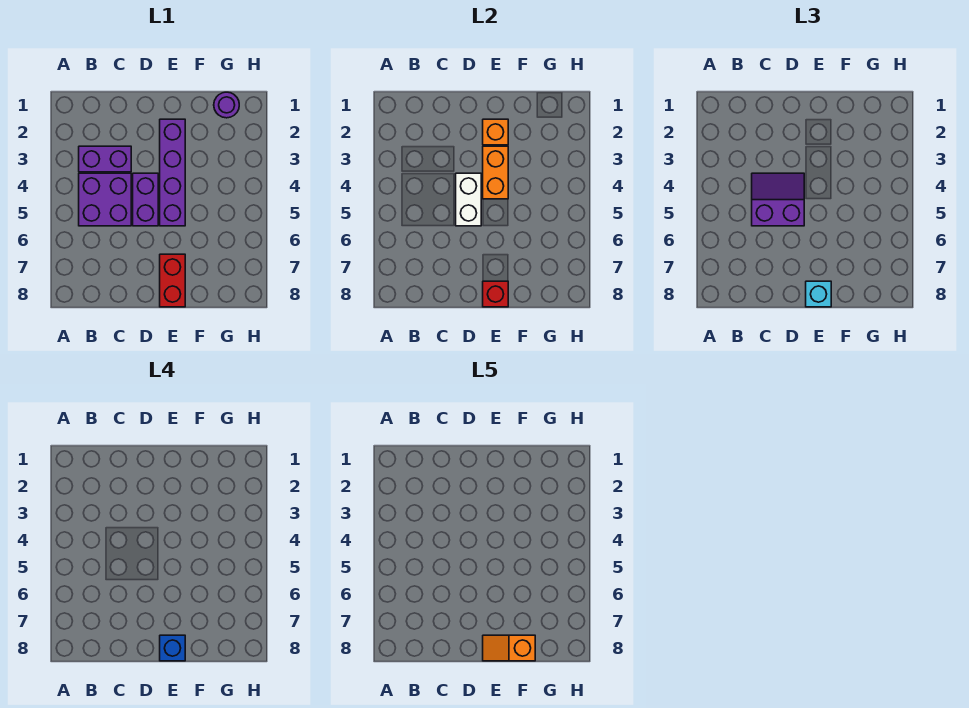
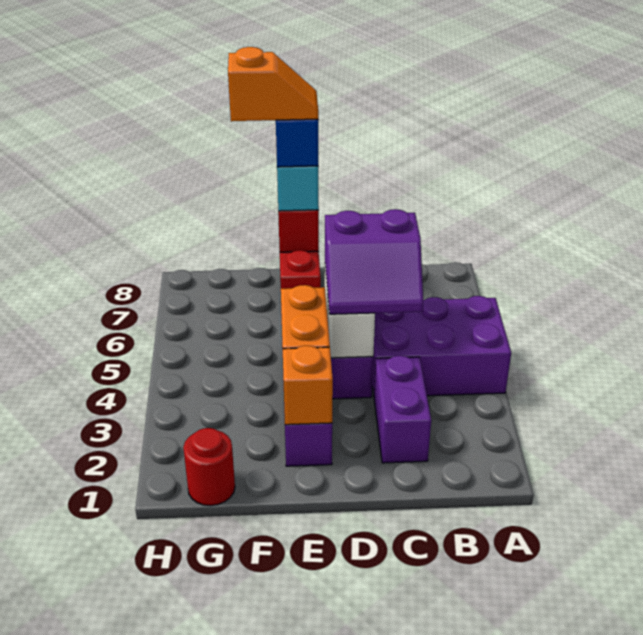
purple 1x2 brick [79,146,131,172] -> purple 1x2 brick turned to [374,356,431,463]
purple 2x2 brick [79,173,131,226] -> purple 2x3 brick [372,296,511,396]
purple 1x1 round brick [214,92,239,118] -> red 1x1 round brick [183,428,235,506]

